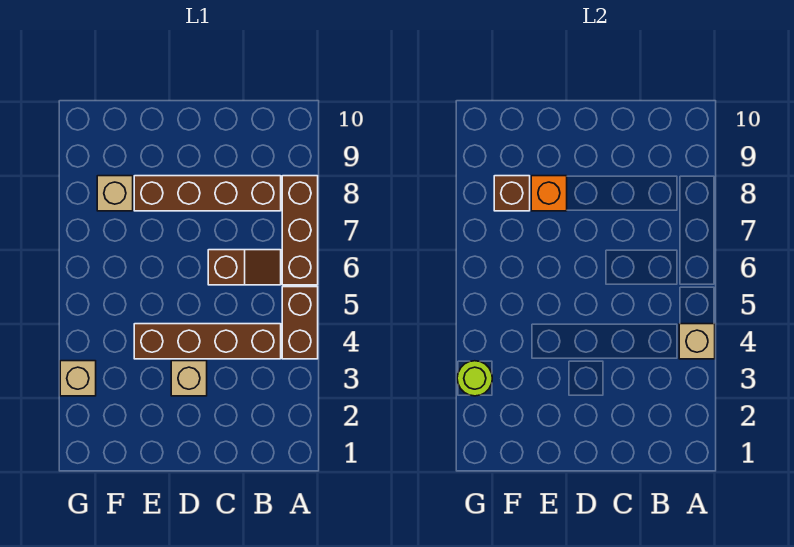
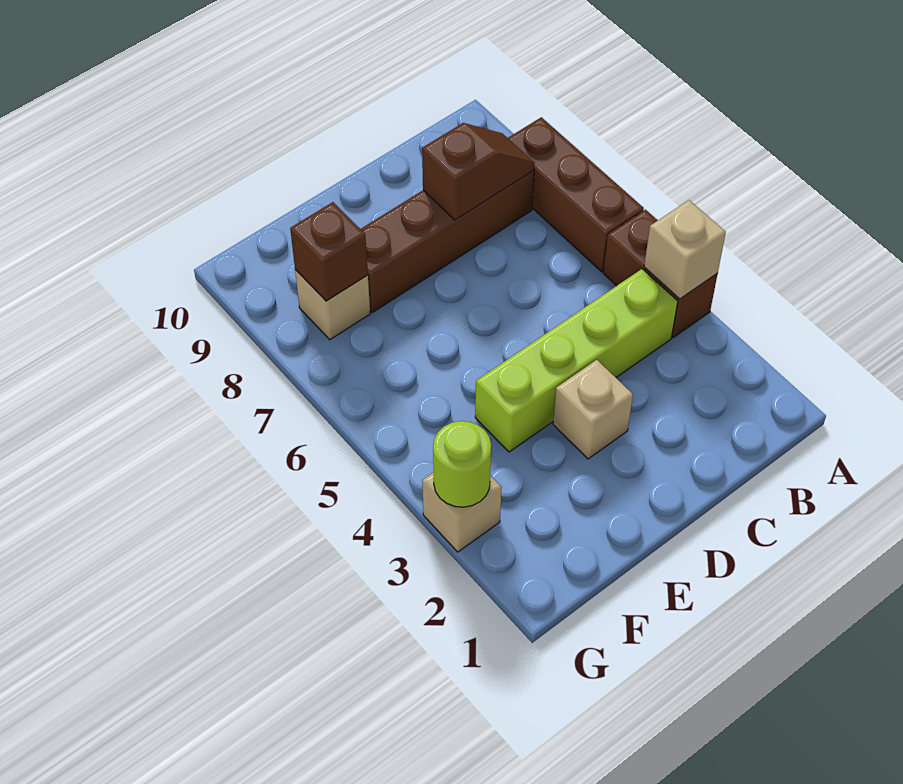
brown 1x4 brick [134,324,281,359] -> lime 1x4 brick [475,269,678,452]
brown 1x2 slope [208,250,281,285] -> brown 1x2 slope moved to [422,123,535,220]
orange 1x1 brick [531,176,567,211] -> none

